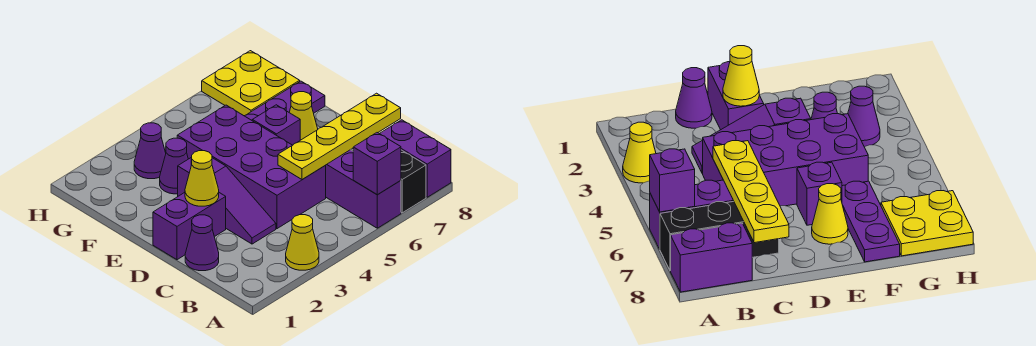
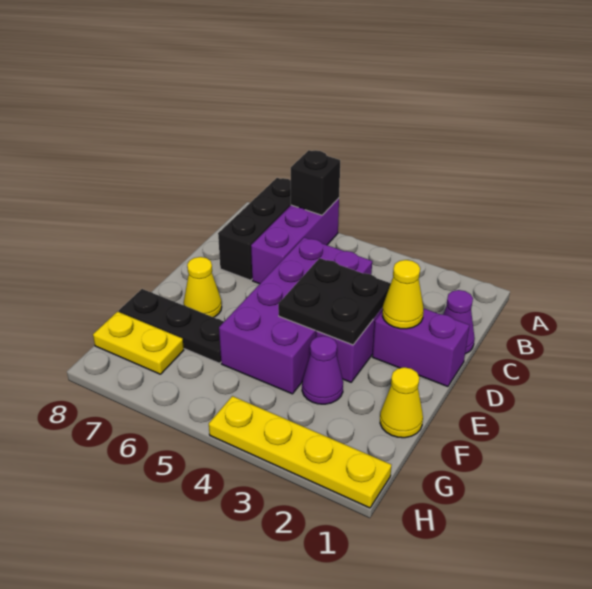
yellow 1x1 cone [286,215,319,270] -> yellow 1x1 cone moved to [380,367,423,438]
purple 1x1 brick [353,133,401,195] -> black 1x1 brick [291,150,340,215]
purple 1x2 brick [380,120,451,197] -> none
yellow 1x4 plate [278,93,401,180] -> yellow 1x4 plate moved to [209,396,391,508]
none -> black 2x2 plate [278,258,391,345]
purple 1x1 brick [252,105,300,145] -> none
purple 1x3 plate [245,81,325,120] -> black 1x3 plate [119,289,224,363]
purple 1x1 cone [134,123,166,179] -> none
yellow 2x2 plate [202,51,300,116] -> yellow 1x2 plate [93,312,184,374]

